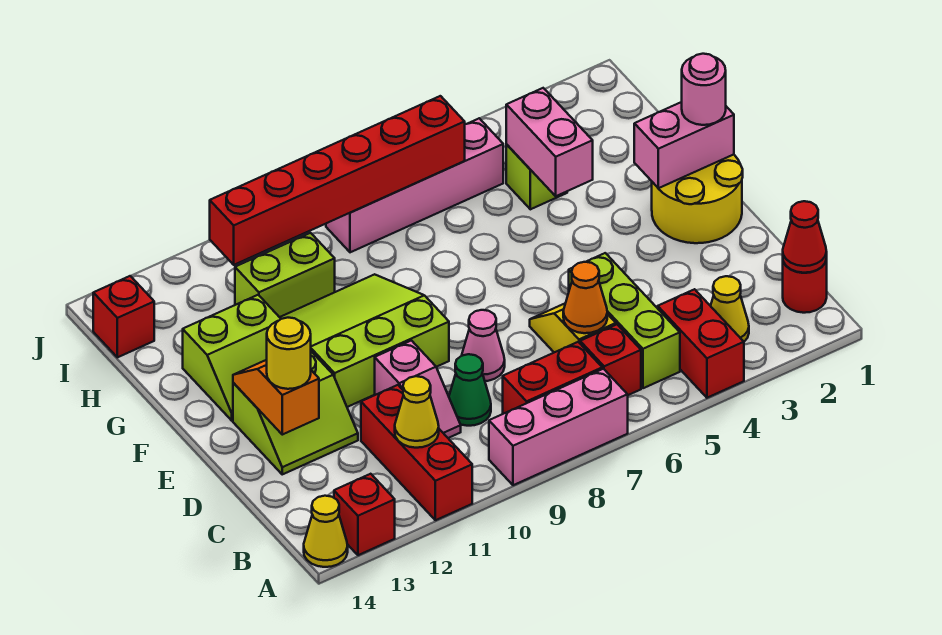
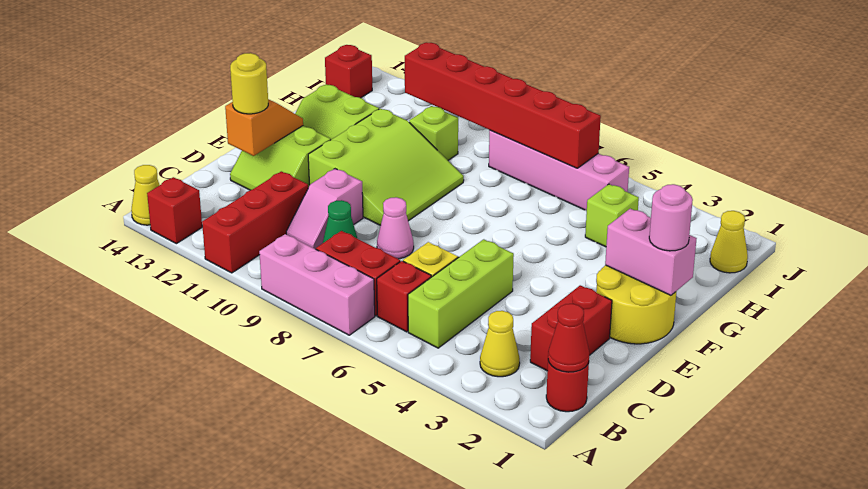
red 1x2 brick [658,289,744,398] -> red 1x2 brick moved to [530,285,612,371]
yellow 1x1 cone [395,376,439,448] -> yellow 1x1 cone moved to [710,211,748,273]
orange 1x1 cone [563,262,607,333] -> none
lime 3x3 slope [280,274,449,407] -> lime 3x3 slope turned to [308,109,464,225]
pink 1x2 brick [506,88,593,196] -> none
lime 1x2 brick [235,233,335,317] -> lime 1x1 brick [409,106,458,160]

